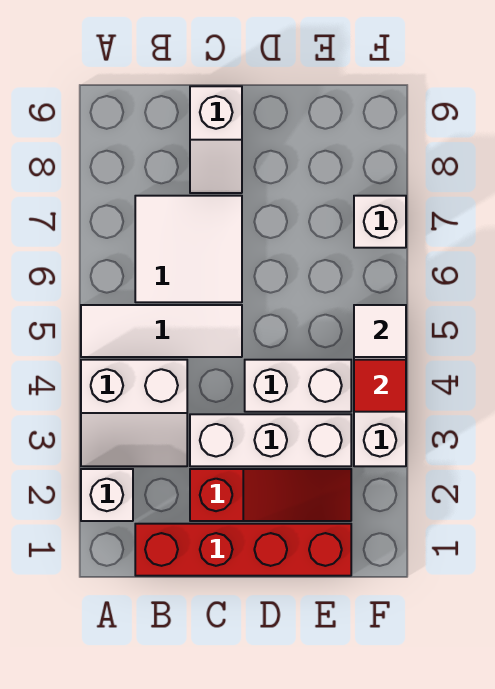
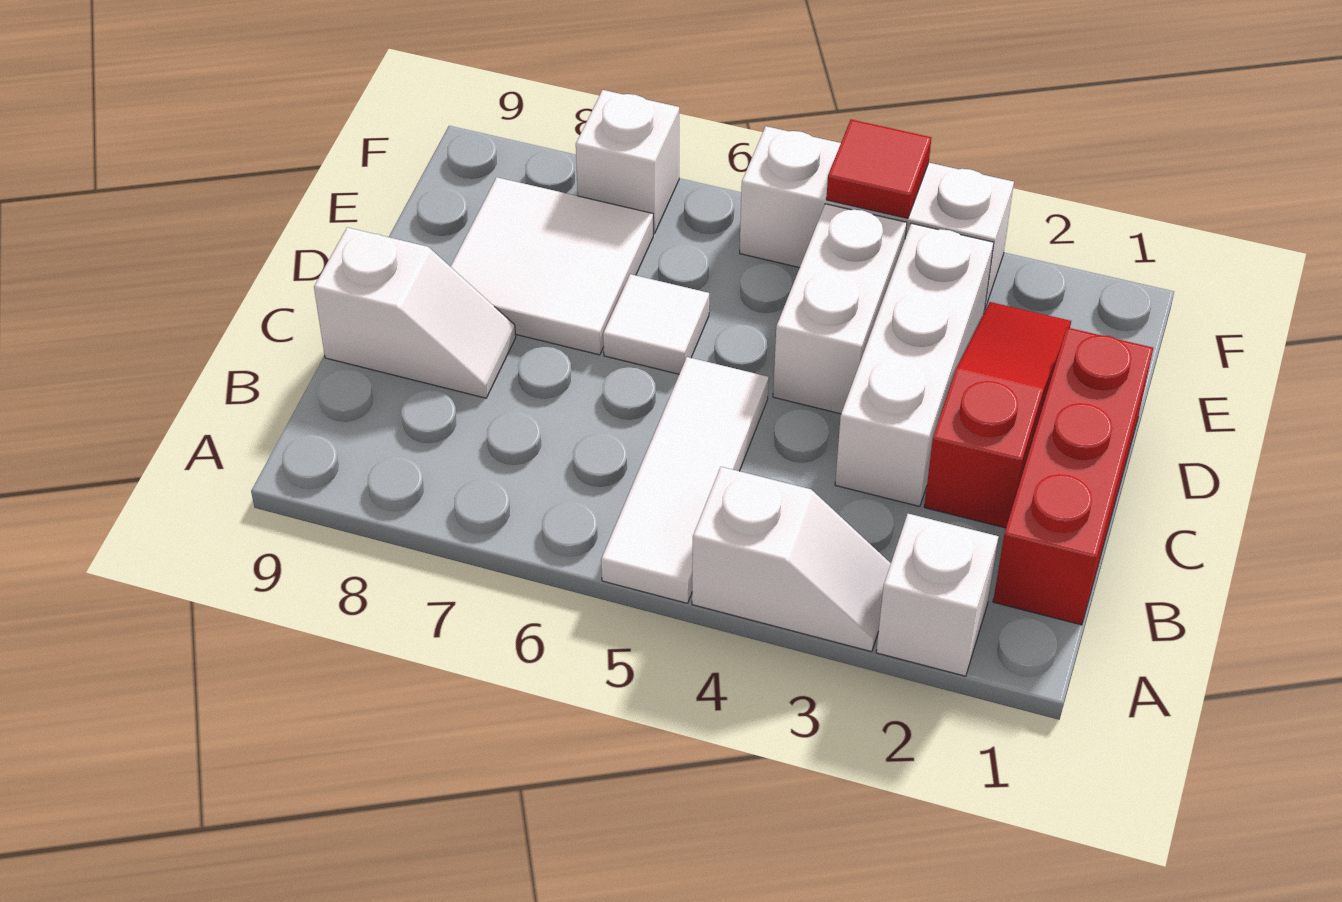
white 2x2 slope [81,360,187,466] -> white 1x2 slope [692,467,891,652]
red 1x4 brick [135,524,351,576] -> red 1x3 brick [993,328,1153,625]
white 2x2 tile [135,196,242,302] -> white 2x2 tile moved to [450,177,653,355]
white 1x1 tile [354,305,406,357] -> white 1x1 tile moved to [603,274,709,374]

